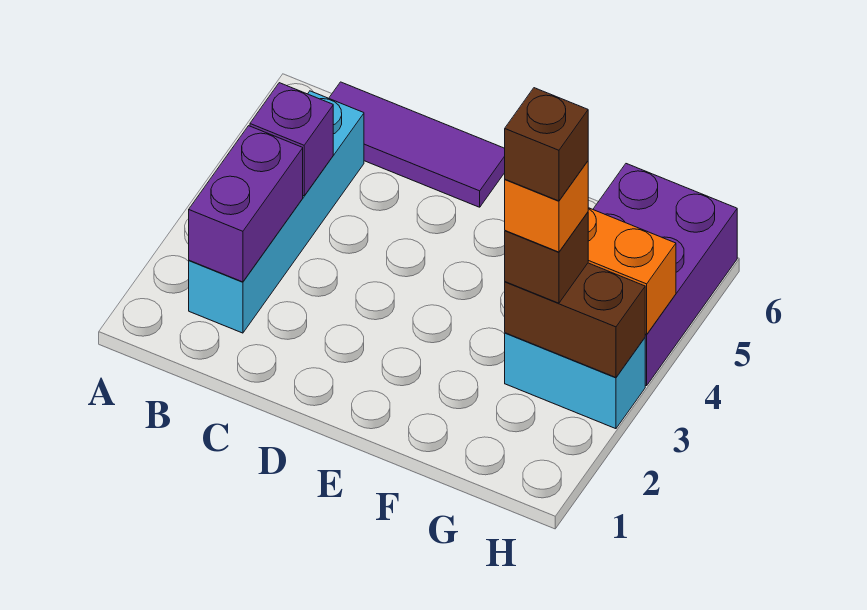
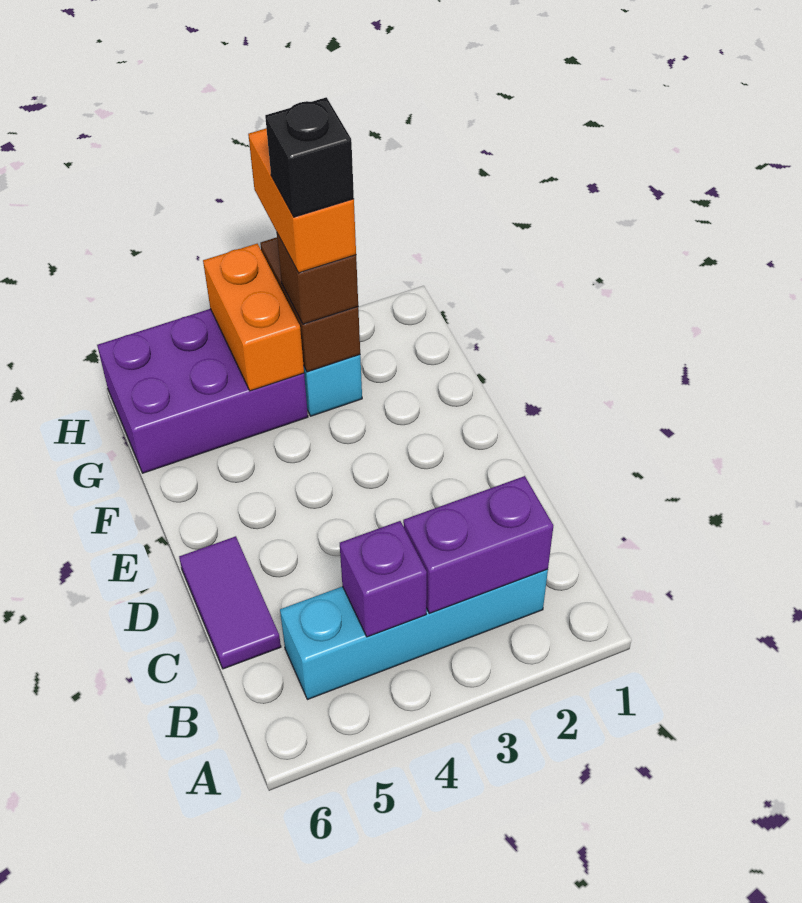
purple 1x3 tile [329,82,505,207] -> purple 1x2 tile [179,536,281,669]
orange 1x1 brick [505,161,588,252] -> orange 1x2 brick [248,129,356,273]
brown 1x1 brick [505,88,588,201] -> black 1x1 brick [265,97,354,217]

